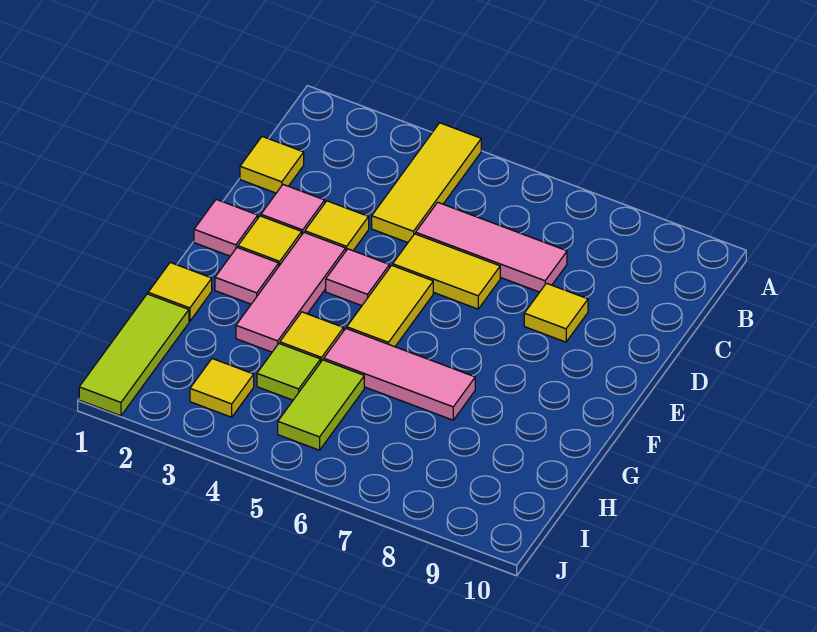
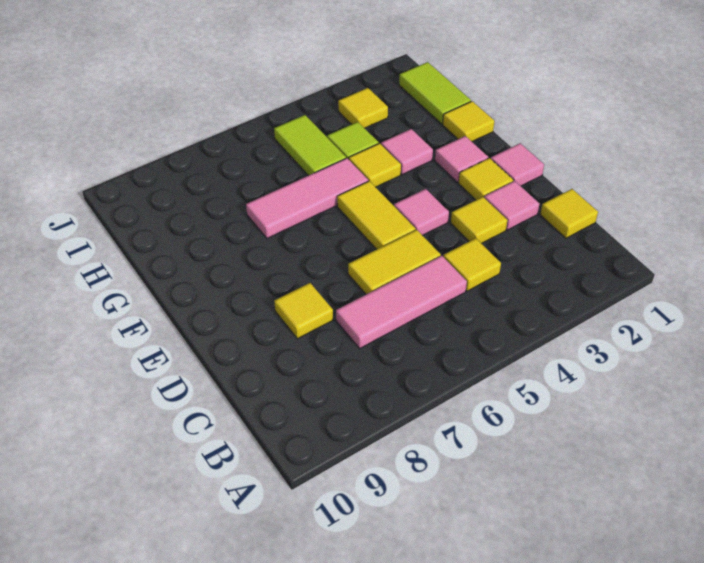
yellow 1x3 tile [372,123,481,243] -> yellow 1x1 tile [443,238,501,291]
pink 1x3 tile [236,233,346,352] -> pink 1x1 tile [381,129,433,175]
lime 1x3 tile [79,294,189,416] -> lime 1x2 tile [399,62,471,124]

